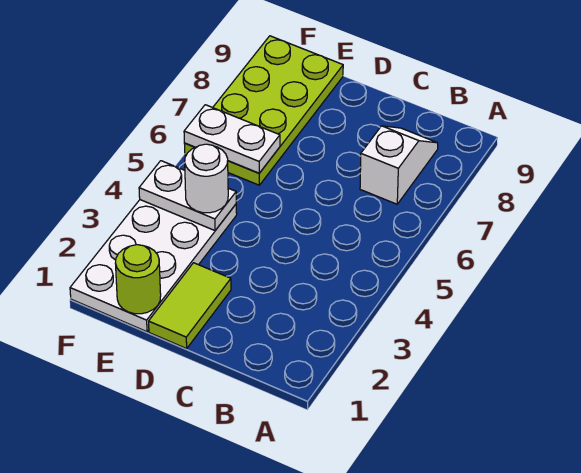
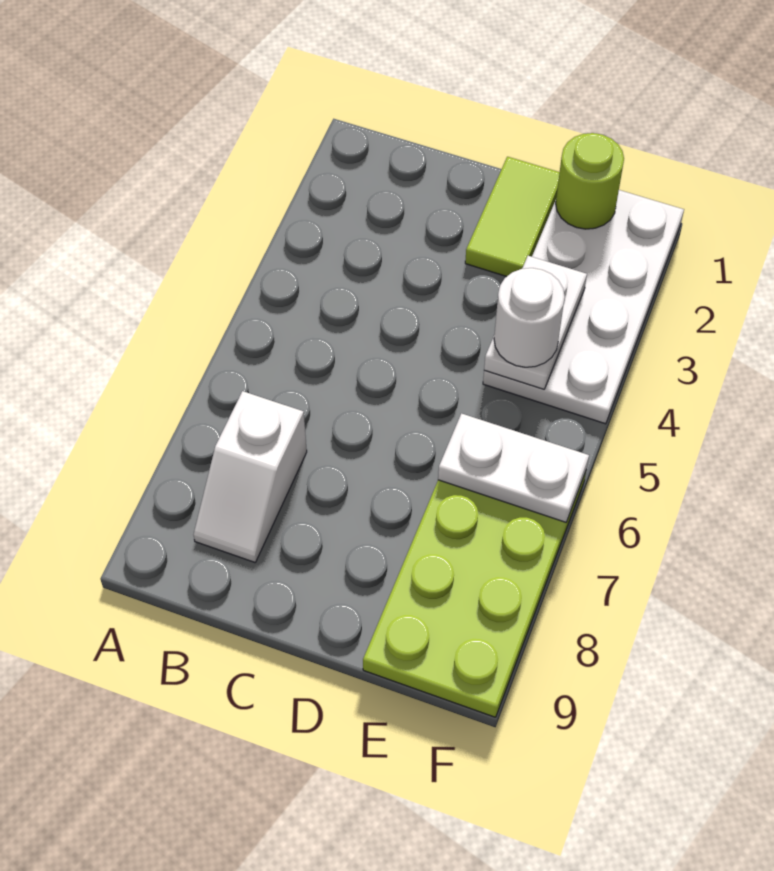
white 1x2 plate [139,161,236,230] -> white 1x2 plate turned to [484,256,587,389]

